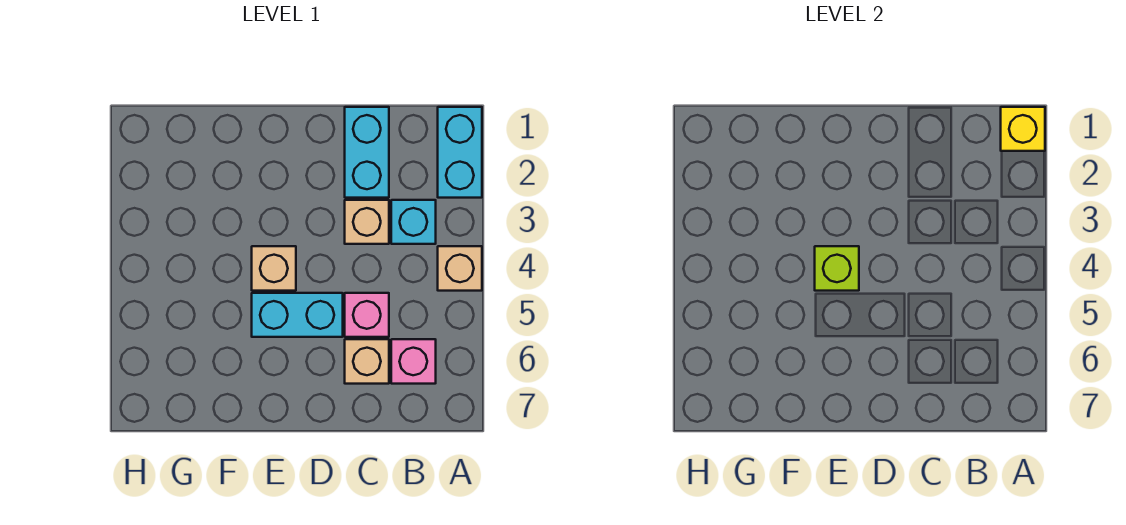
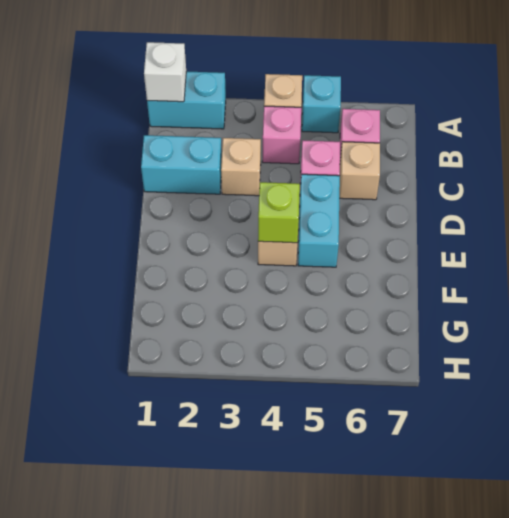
yellow 1x1 brick [1001,107,1045,151] -> white 1x1 brick [144,42,186,102]
cyan 1x1 brick [391,200,436,244] -> cyan 1x1 brick moved to [302,75,341,133]
none -> pink 1x1 brick [262,106,301,164]

